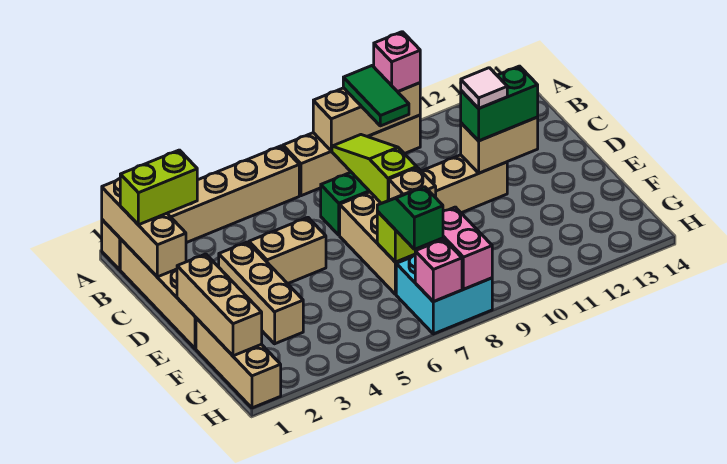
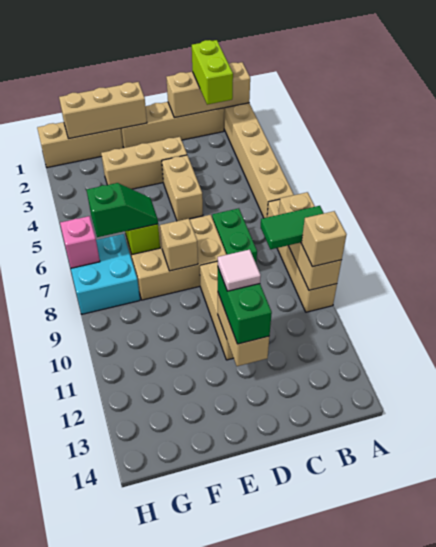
pink 1x1 brick [374,32,420,92] -> tan 1x1 brick [301,211,347,267]
lime 1x3 slope [332,135,417,203] -> none
pink 1x2 brick [427,207,492,289] -> none

